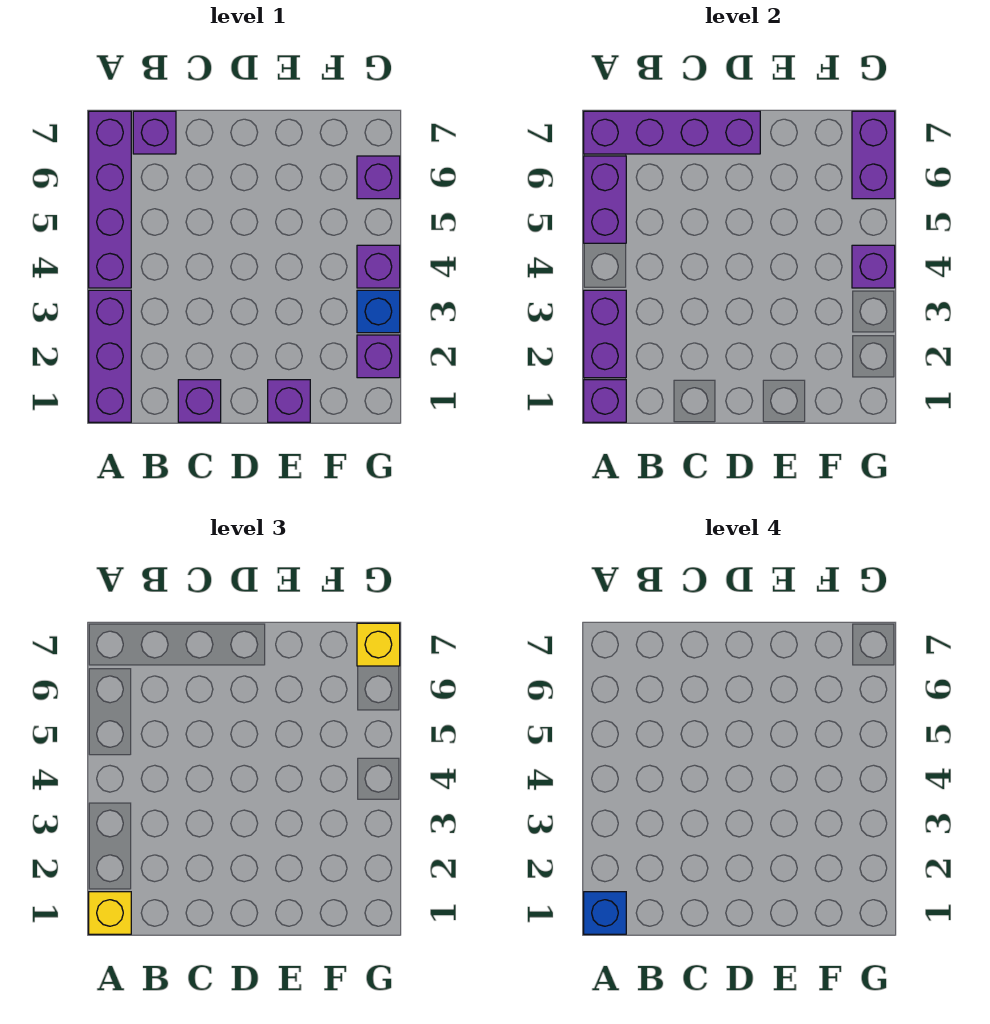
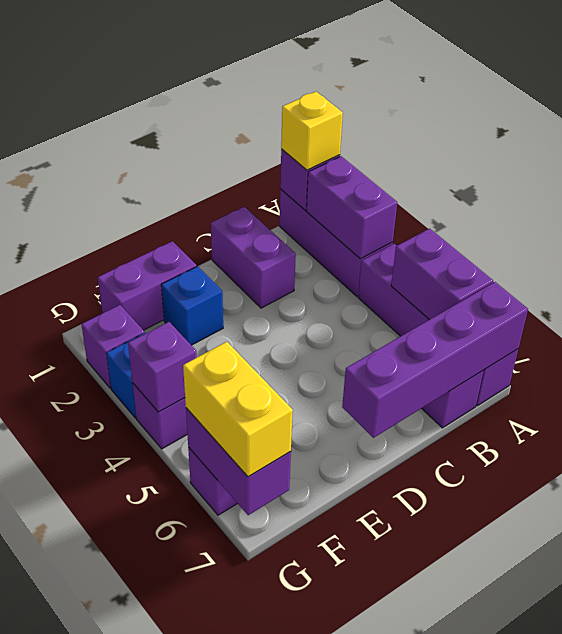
blue 1x1 brick [584,892,626,934] -> blue 1x1 brick moved to [161,266,223,345]
purple 1x1 brick [178,380,221,422] -> purple 1x2 brick [211,207,296,308]
purple 1x1 brick [268,380,310,422] -> purple 1x2 brick [98,241,196,330]
yellow 1x1 brick [357,623,400,666] -> yellow 1x2 brick [183,342,293,477]

